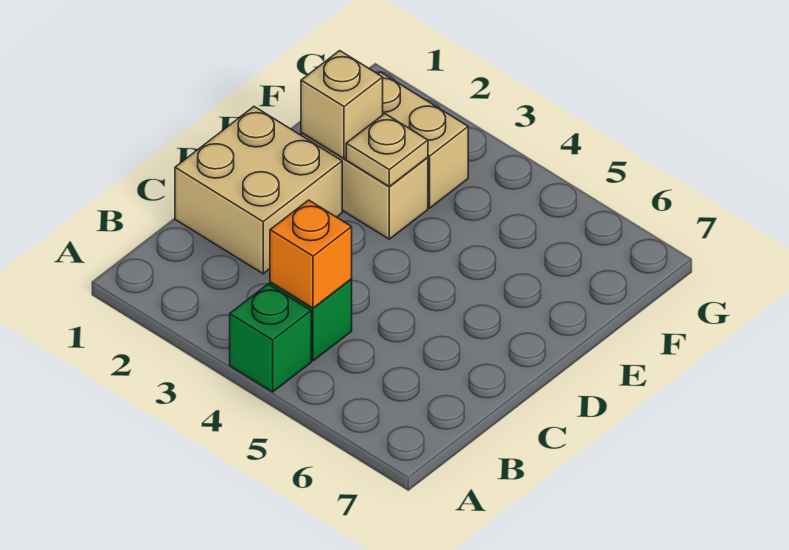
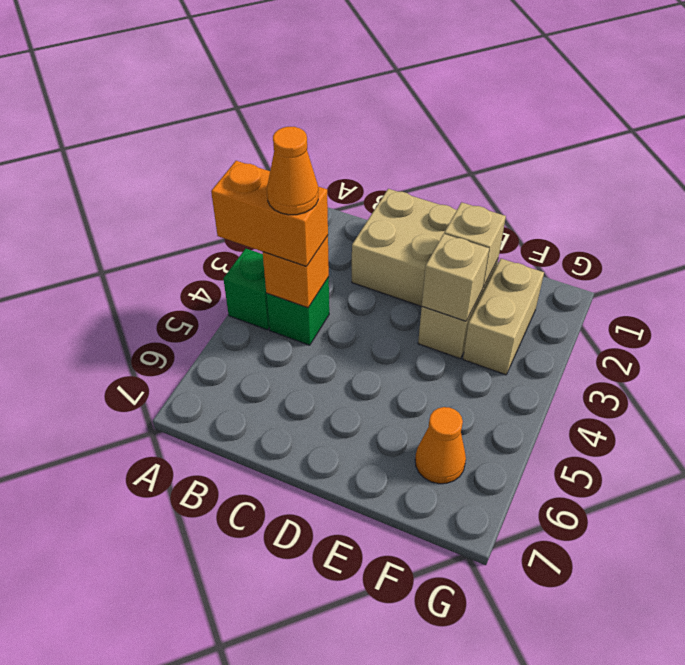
none -> orange 1x2 brick [211,161,328,266]
none -> orange 1x1 cone [267,127,318,215]
tan 1x1 plate [346,114,428,186] -> tan 1x1 brick [422,234,489,321]
none -> orange 1x1 cone [415,407,466,484]

